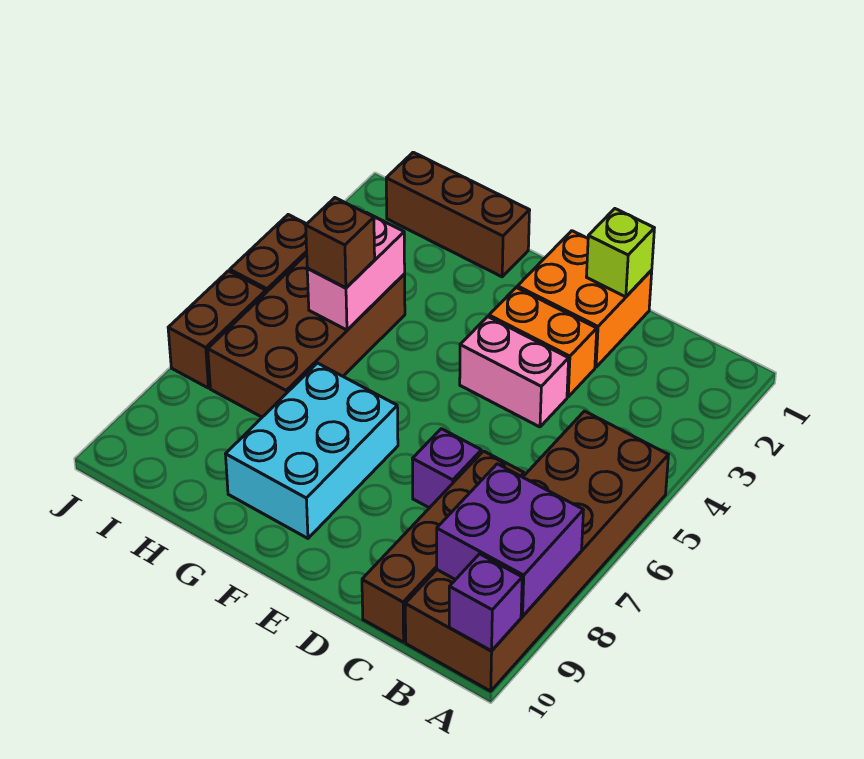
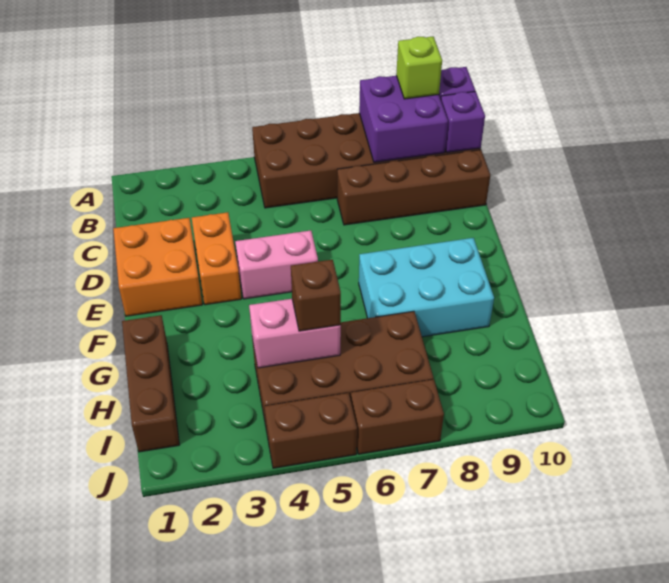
lime 1x1 brick [586,209,654,297] -> lime 1x1 brick moved to [396,37,442,99]
pink 1x2 brick [460,317,569,427] -> pink 1x2 brick turned to [235,230,318,299]
purple 1x1 brick [412,429,481,508] -> purple 1x1 brick moved to [441,91,485,153]

